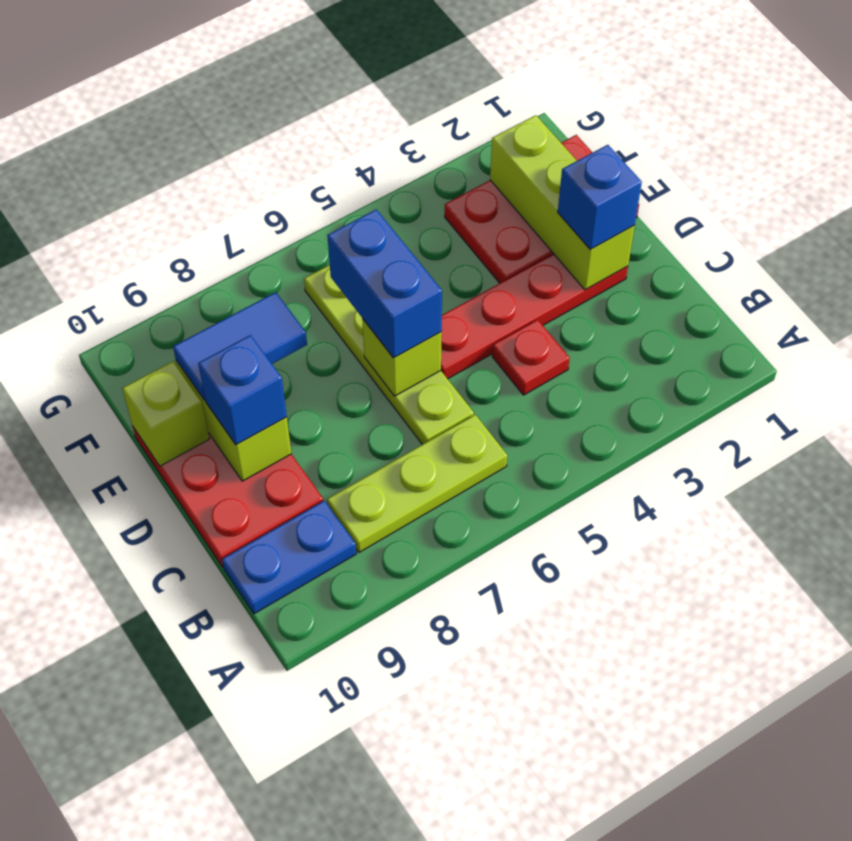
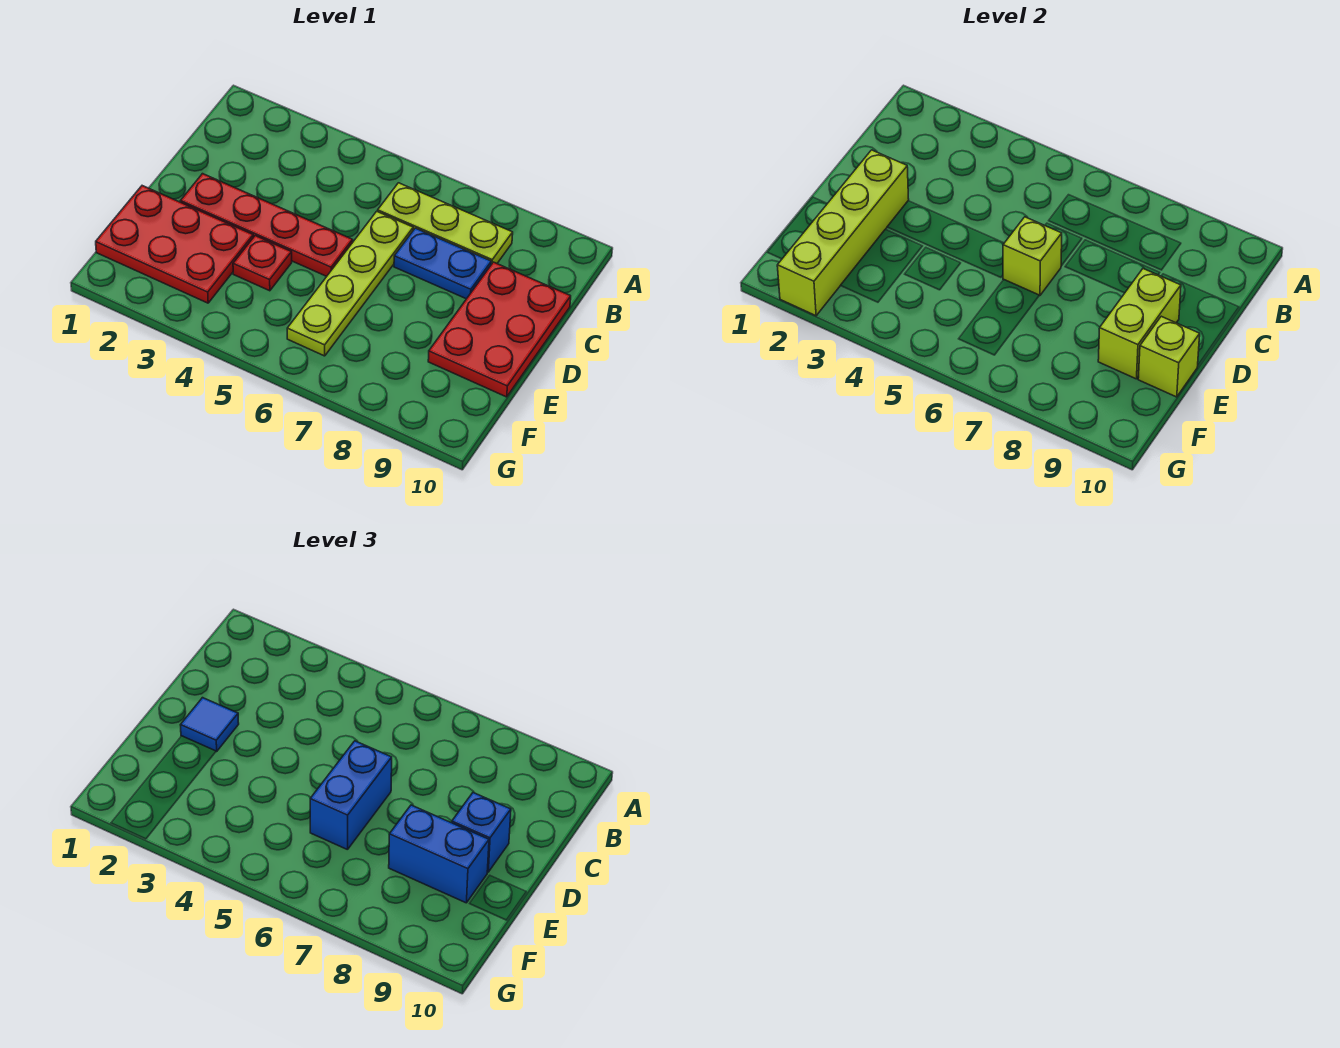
blue 1x2 plate [222,501,356,614] -> blue 1x2 plate moved to [394,228,491,299]
red 1x1 plate [492,320,570,395] -> red 1x1 plate moved to [233,236,292,291]
lime 1x3 brick [490,115,635,290] -> lime 1x4 brick [777,150,909,316]
blue 1x1 brick [558,145,642,249] -> blue 1x1 tile [181,698,239,751]
blue 1x2 tile [173,292,307,400] -> blue 1x2 brick [389,805,489,903]

